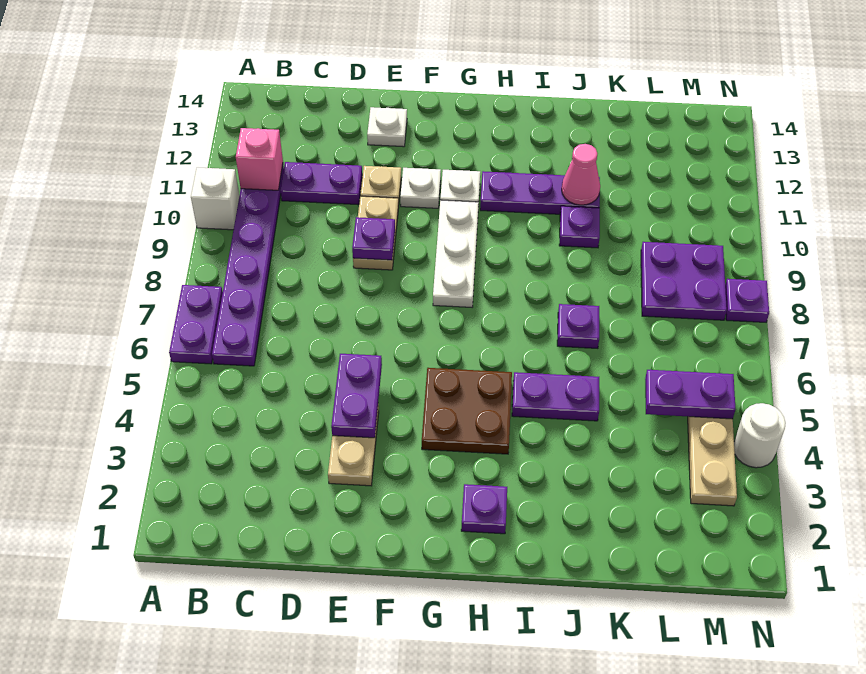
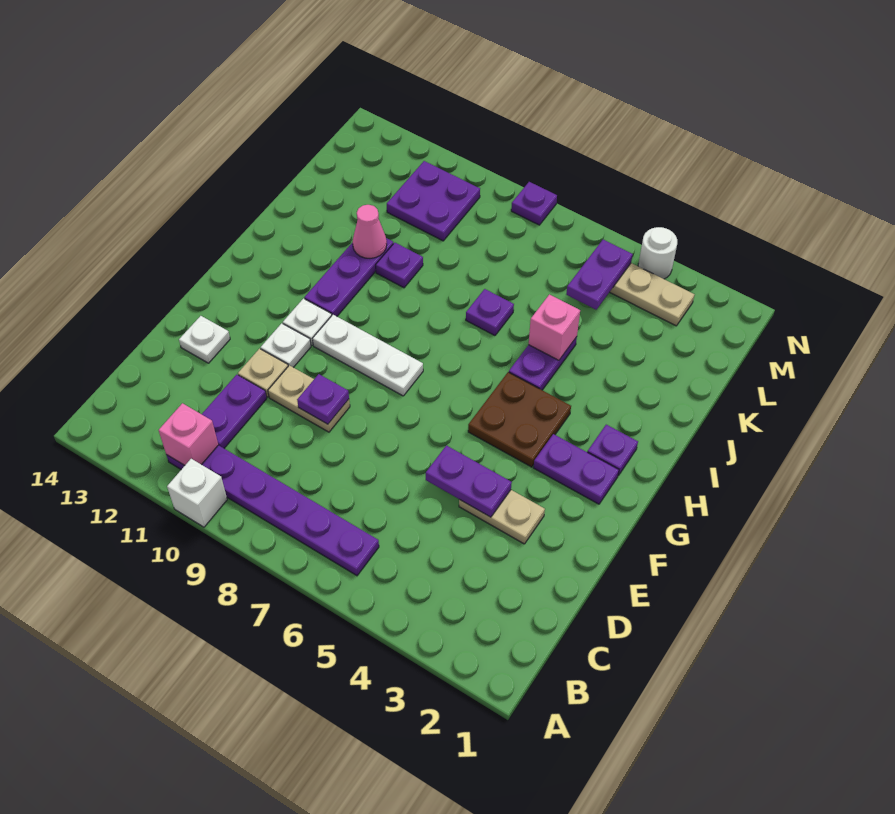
purple 1x2 plate [169,285,223,364] -> purple 1x2 plate moved to [533,434,619,504]
none -> pink 1x1 brick [529,294,580,360]
purple 2x2 plate [641,242,727,320] -> purple 2x2 plate moved to [387,161,480,241]

